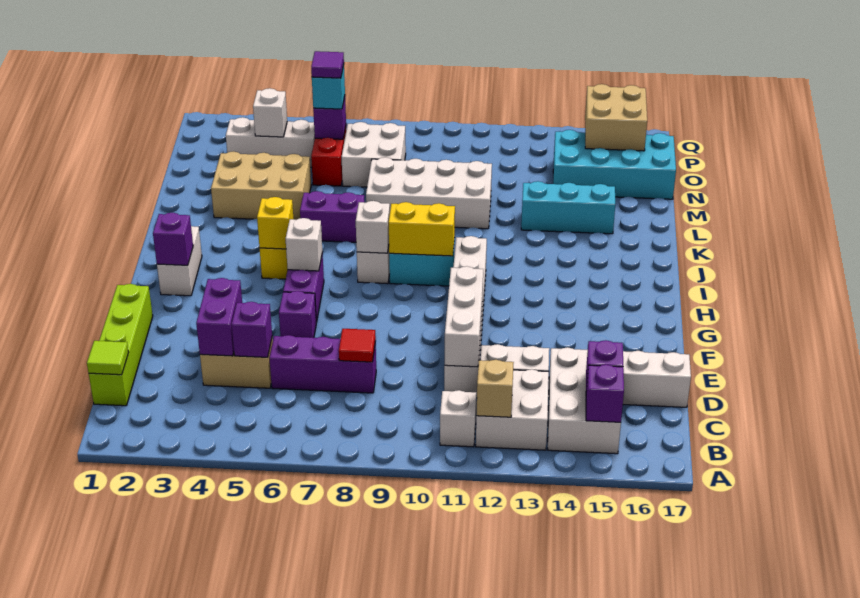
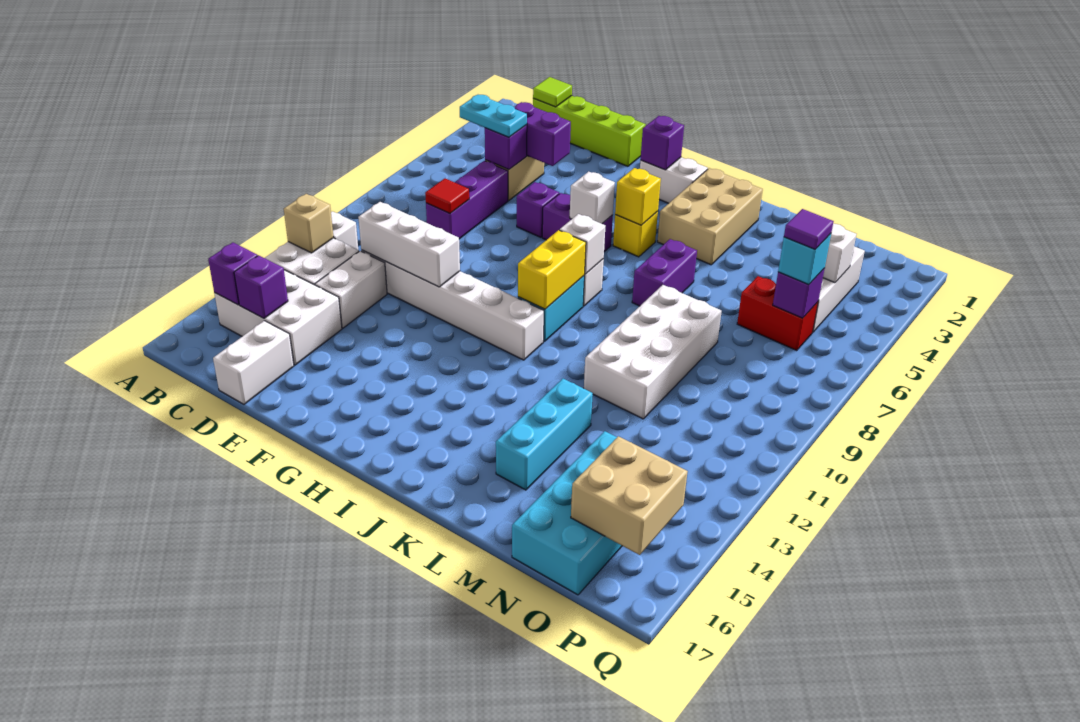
none -> cyan 1x2 plate [460,95,527,137]
tan 2x3 brick [211,151,311,220] -> tan 2x3 brick moved to [657,168,763,265]
white 2x2 brick [342,122,406,187] -> none

